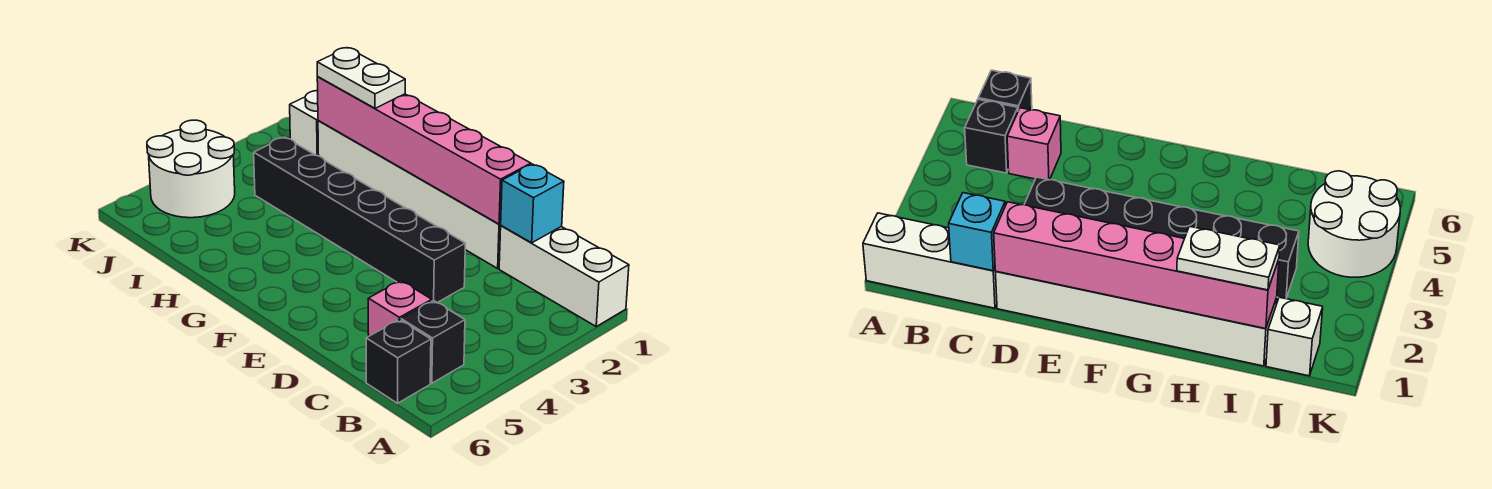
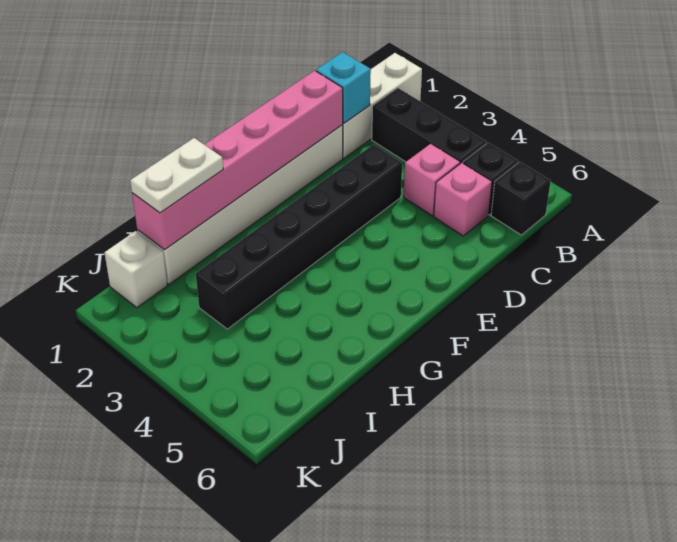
none -> black 1x3 brick [372,88,487,164]
none -> pink 1x1 brick [404,144,460,216]
white 2x2 round brick [147,120,235,218] -> none

